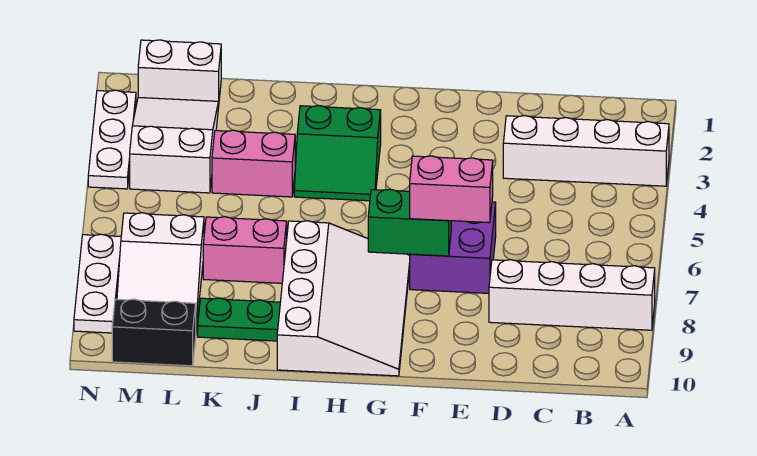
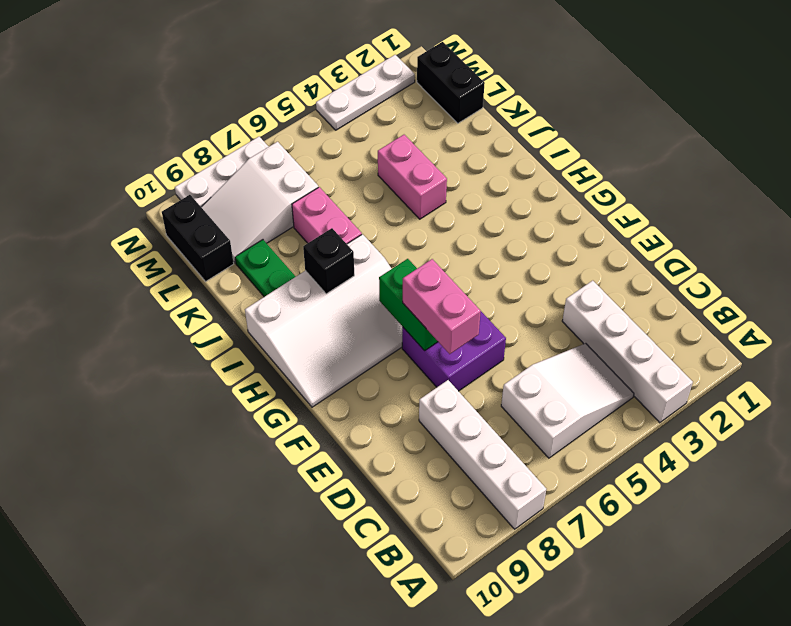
green 2x2 slope [294,106,381,201] -> none
none -> black 1x1 brick [303,228,354,294]
white 1x2 brick [138,40,221,102] -> black 1x2 brick [417,42,485,123]
white 2x3 slope [130,98,219,193] -> white 2x3 slope moved to [501,343,634,458]

